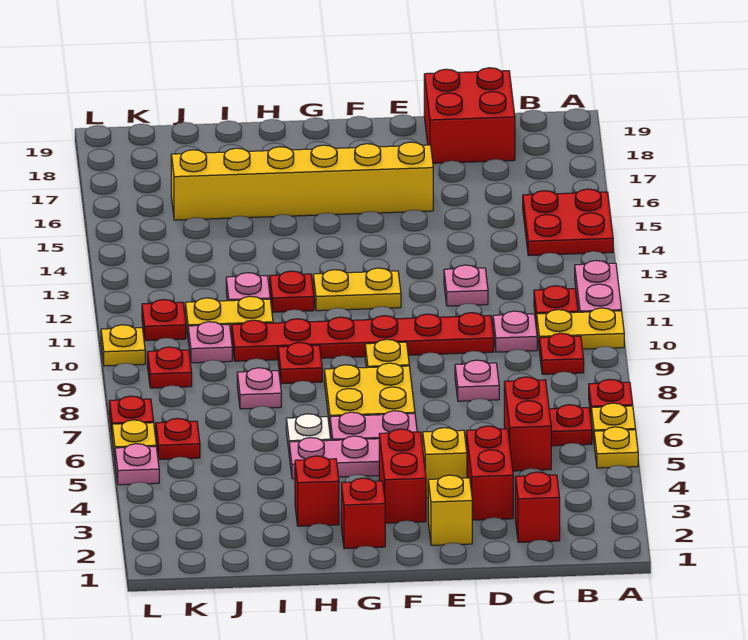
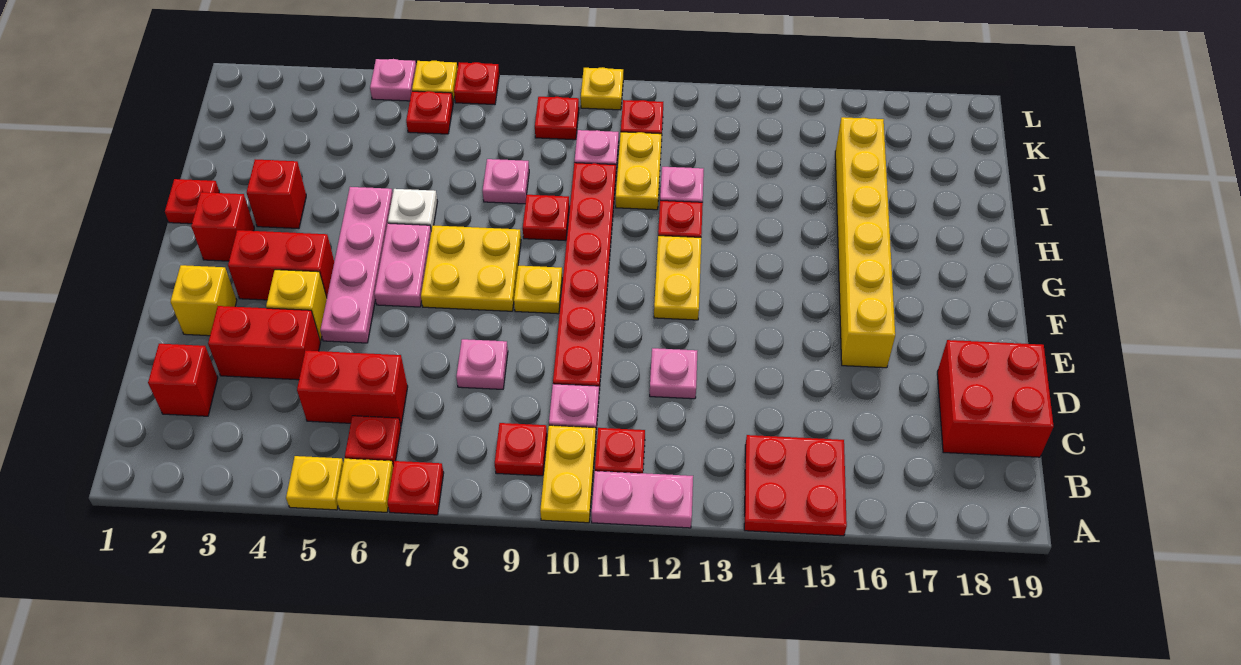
none -> red 1x1 plate [165,179,219,224]

